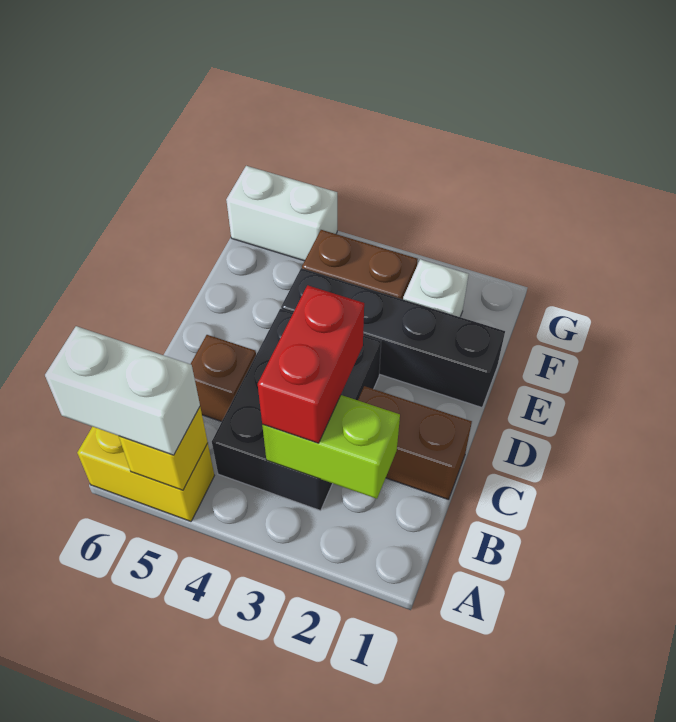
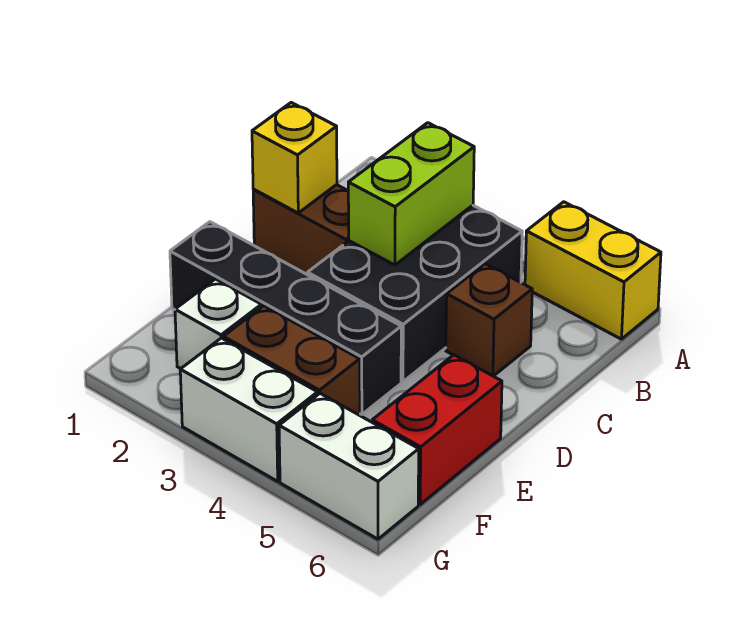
yellow 1x1 brick [119,407,208,490] -> yellow 1x1 brick moved to [252,103,337,213]
white 1x2 brick [45,326,200,455] -> white 1x2 brick moved to [180,338,318,481]
lime 1x2 brick [262,395,400,499] -> lime 1x2 brick turned to [348,123,474,265]
red 1x2 brick [258,285,364,443] -> red 1x2 brick moved to [372,355,502,504]

